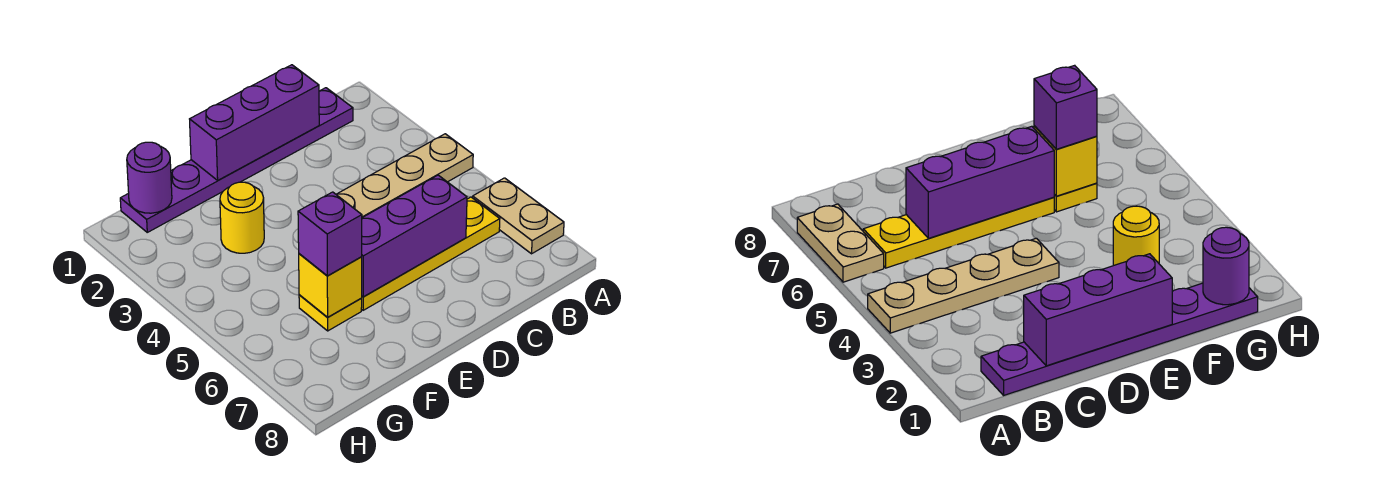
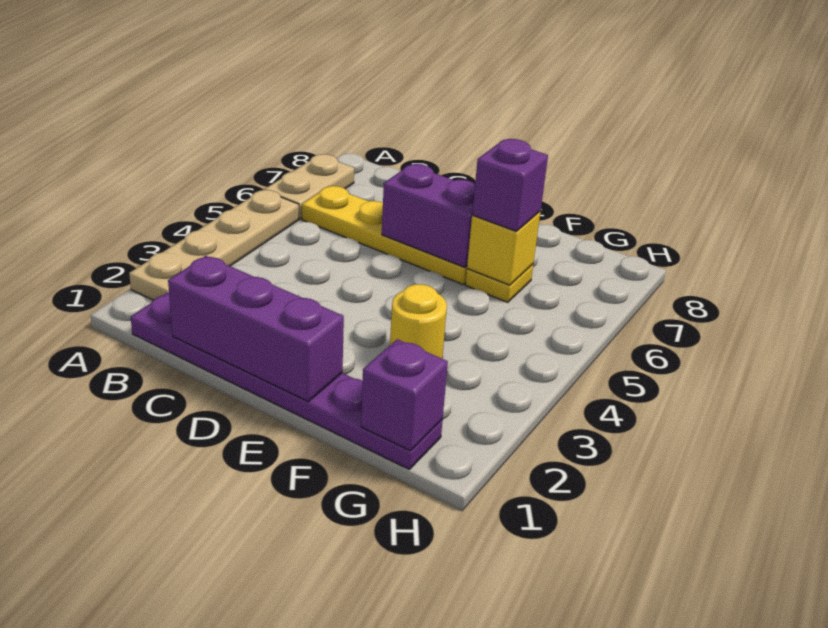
tan 1x4 plate [336,134,473,218] -> tan 1x4 plate turned to [129,190,299,300]
purple 1x3 brick [362,175,467,297] -> purple 1x2 brick [382,164,475,268]
purple 1x1 round brick [127,142,172,213] -> purple 1x1 brick [361,339,448,451]

